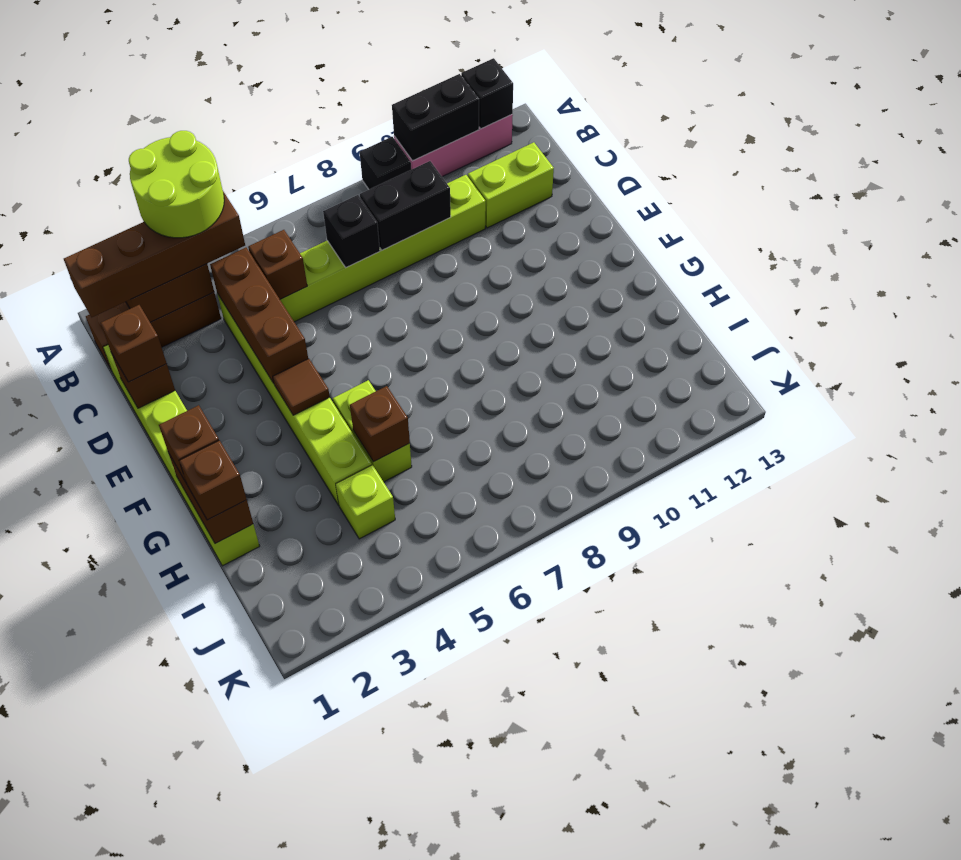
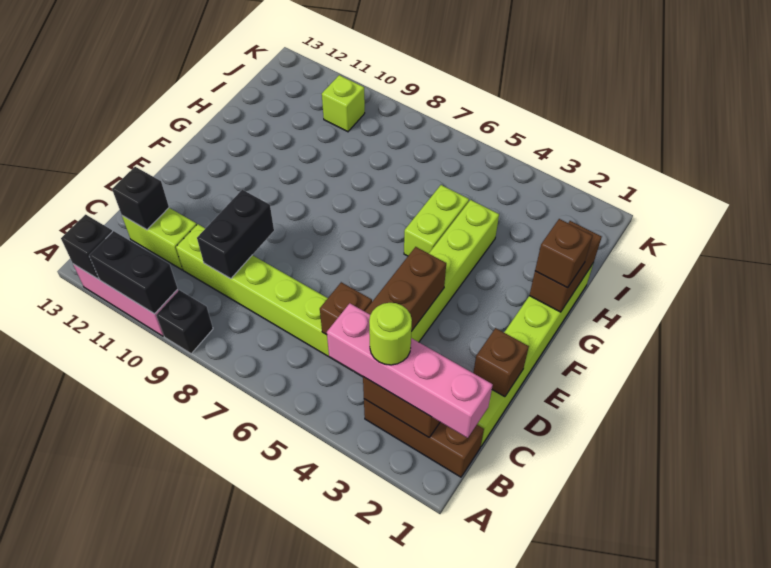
lime 2x2 round brick [129,131,224,238] -> lime 1x1 round brick [369,303,412,365]
brown 1x4 brick [64,192,245,317] -> pink 1x4 brick [327,303,493,438]
black 1x1 brick [323,195,380,268] -> black 1x1 brick moved to [112,167,169,230]
black 1x2 brick [360,161,451,250] -> black 1x2 brick turned to [197,190,274,279]
brown 1x1 brick [100,305,167,382] -> none
brown 1x1 tile [273,359,330,415] -> none
brown 1x1 brick [179,440,247,520] -> none
brown 1x1 brick [350,386,410,462] -> none
lime 1x1 brick [336,465,395,539] -> lime 1x1 brick moved to [322,75,365,132]

